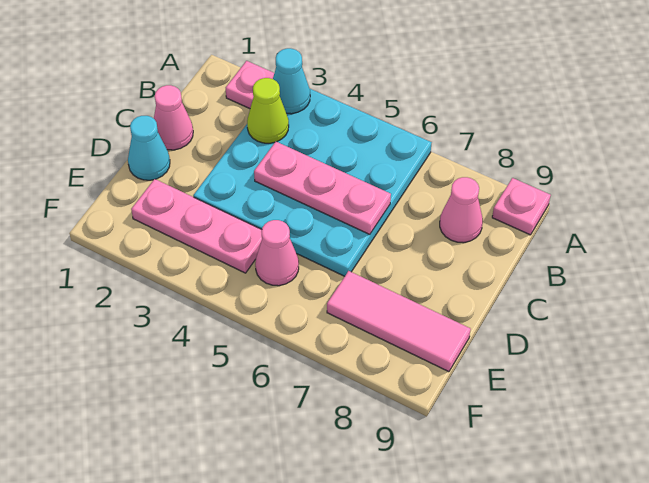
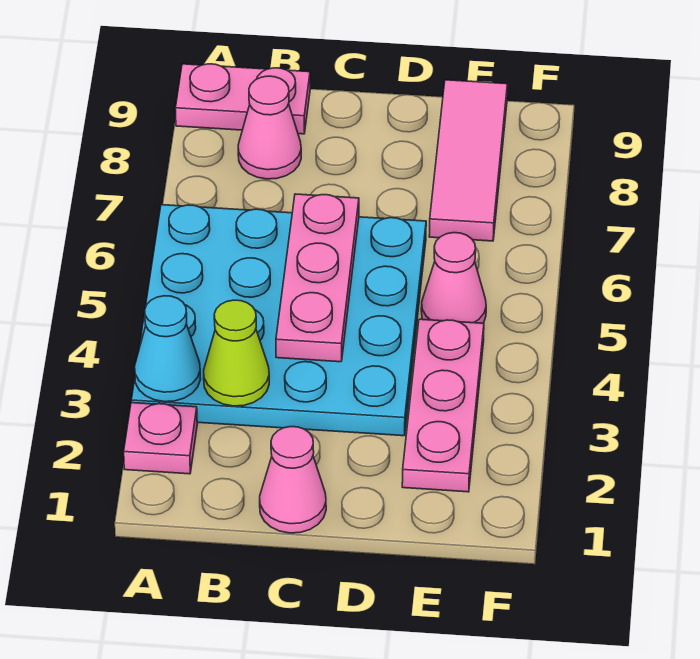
pink 1x1 plate [492,178,551,235] -> pink 1x2 plate [175,64,310,134]
cyan 1x1 cone [128,116,170,180] -> none

